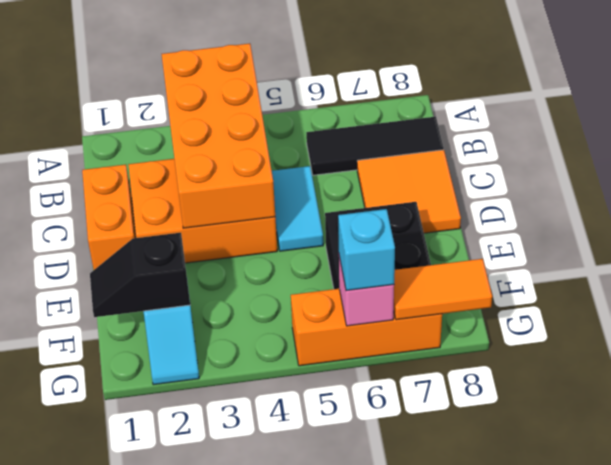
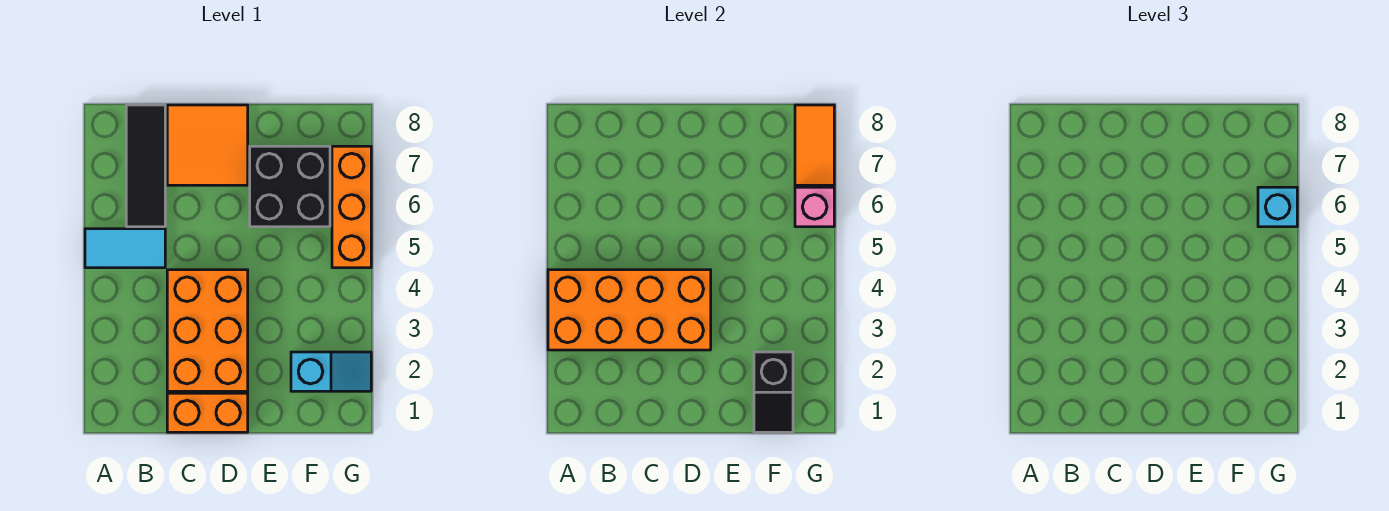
cyan 1x2 tile [272,166,323,251] -> cyan 1x2 tile moved to [85,229,165,268]

